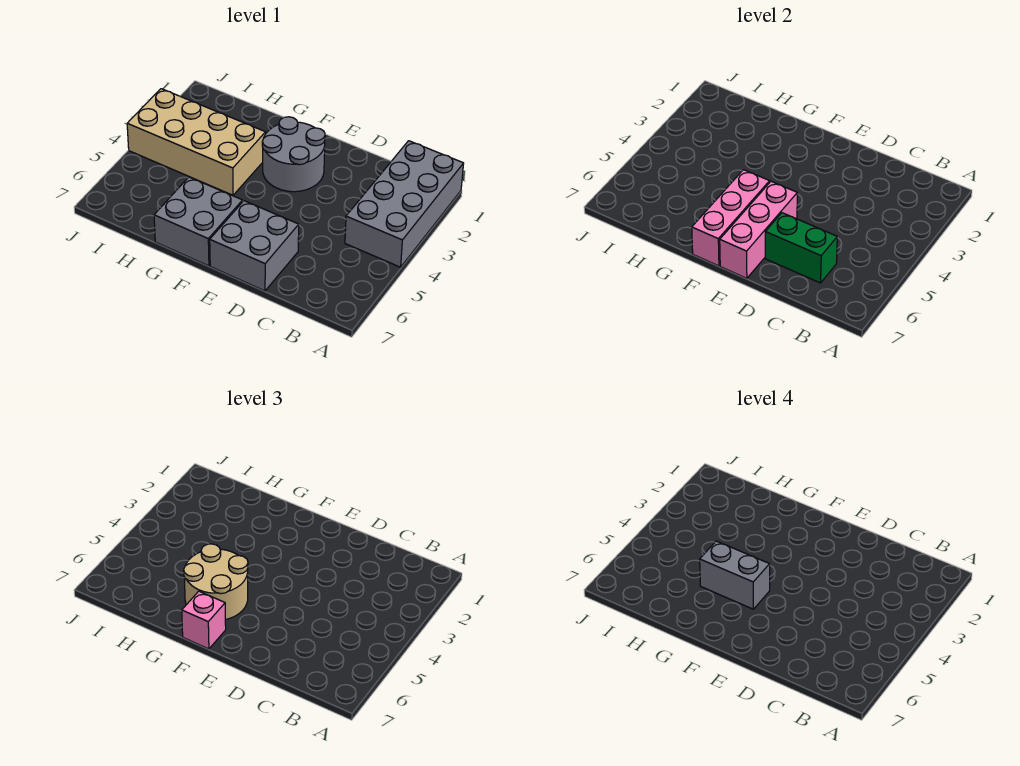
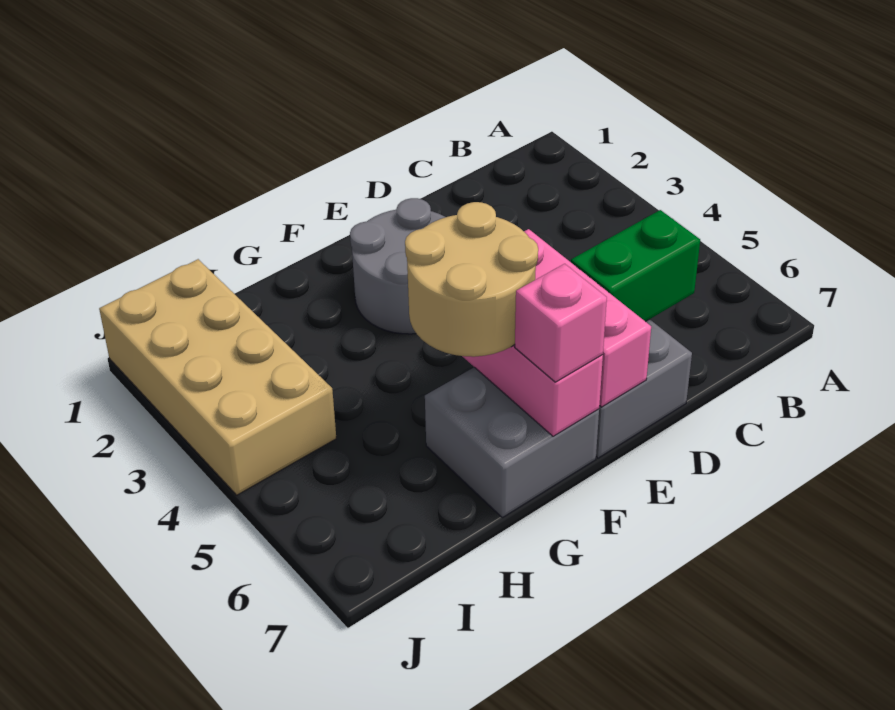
grey 2x4 brick [345,141,464,267] -> none
grey 1x2 brick [700,541,770,609] -> none
tan 2x4 brick [127,89,266,195] -> tan 2x4 brick turned to [99,259,336,495]

